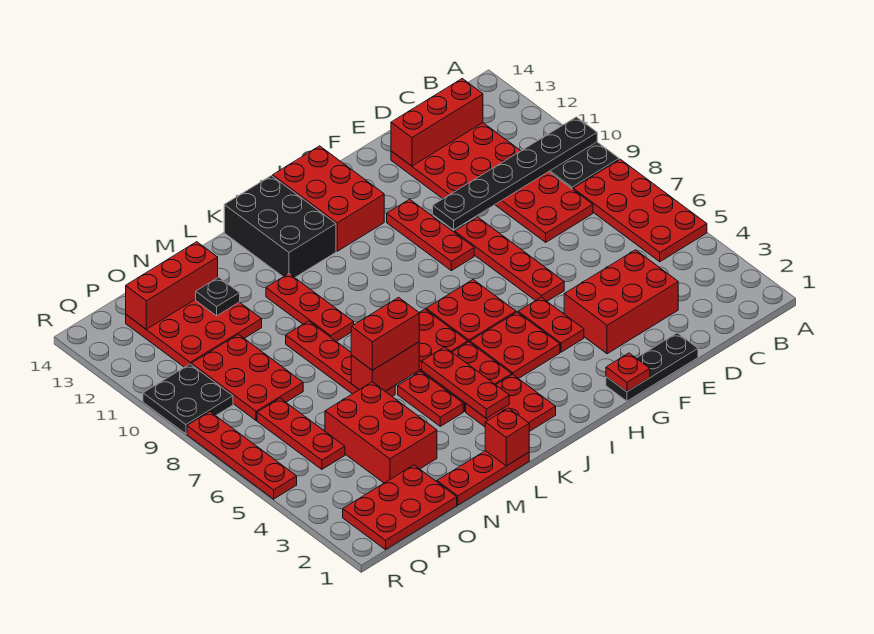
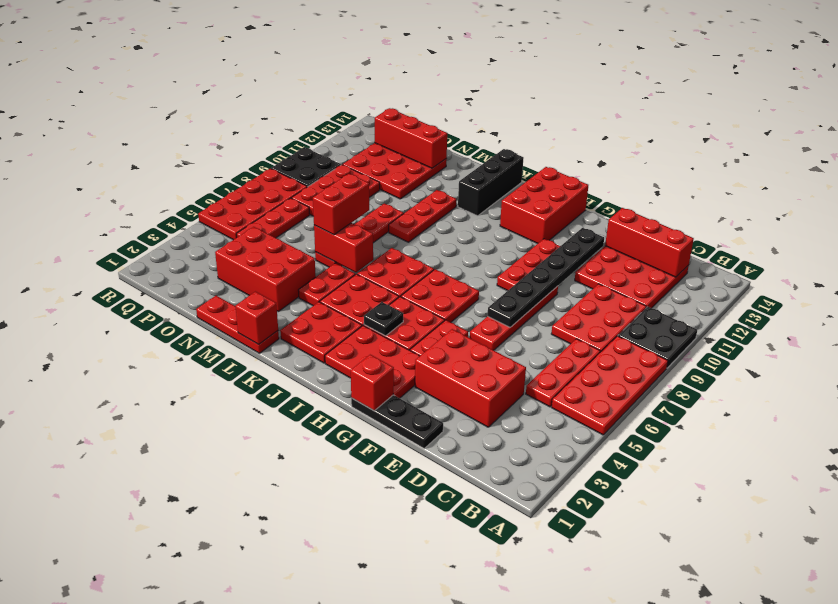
black 1x6 plate [433,117,597,230] -> black 1x6 plate turned to [487,228,604,327]
red 1x1 plate [606,353,650,392] -> red 1x1 brick [351,355,394,411]
black 2x3 brick [224,176,336,278] -> black 1x3 brick [458,149,524,216]
red 1x3 plate [422,347,509,418] -> red 1x3 plate moved to [526,339,600,407]
red 1x2 brick [351,298,419,370] -> red 1x2 brick turned to [313,174,369,235]
red 2x3 brick [325,382,437,483] -> red 2x3 brick turned to [215,227,316,311]
black 1x1 plate [196,277,240,316] -> black 1x1 plate moved to [364,302,403,336]
red 2x3 plate [343,465,457,550] -> red 2x3 plate moved to [325,326,419,398]
red 1x4 plate [187,412,297,499] -> red 2x4 plate [198,169,307,240]

